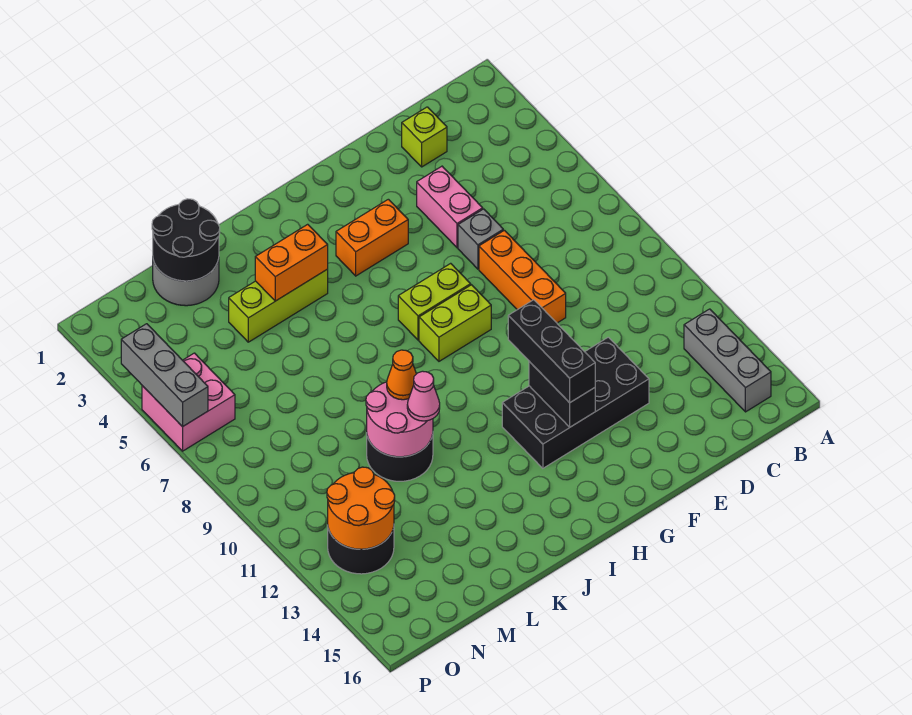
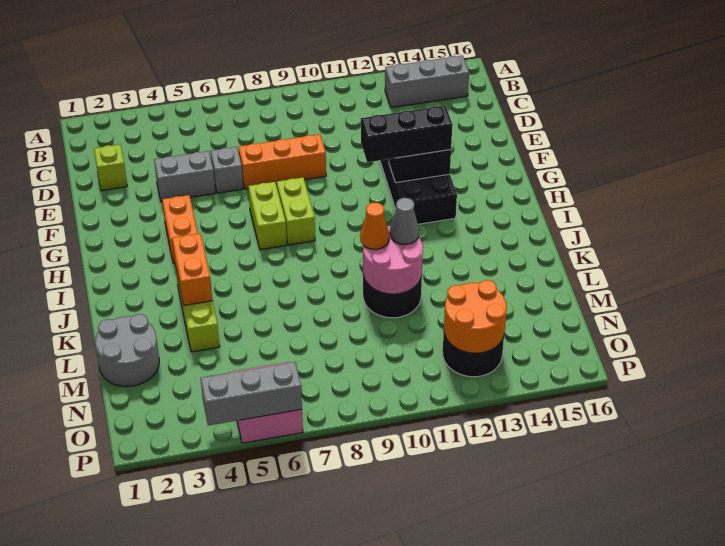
pink 1x2 brick [417,166,483,248] -> grey 1x2 brick [154,151,215,202]
pink 1x1 cone [407,371,440,421] -> grey 1x1 cone [390,198,419,245]
black 2x2 round brick [152,199,220,281] -> none

